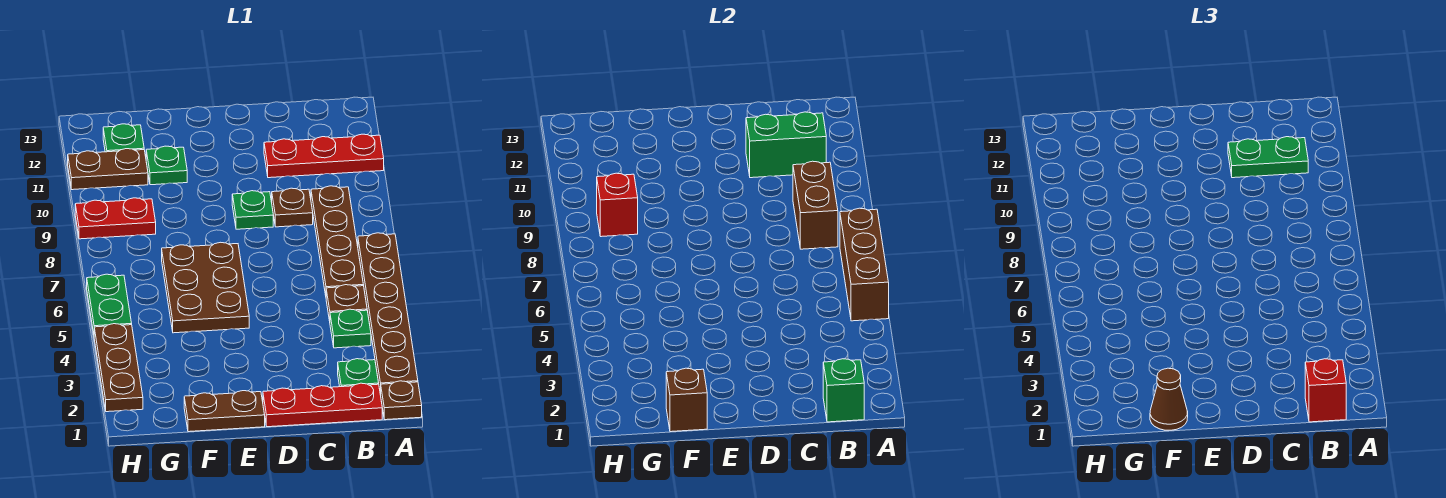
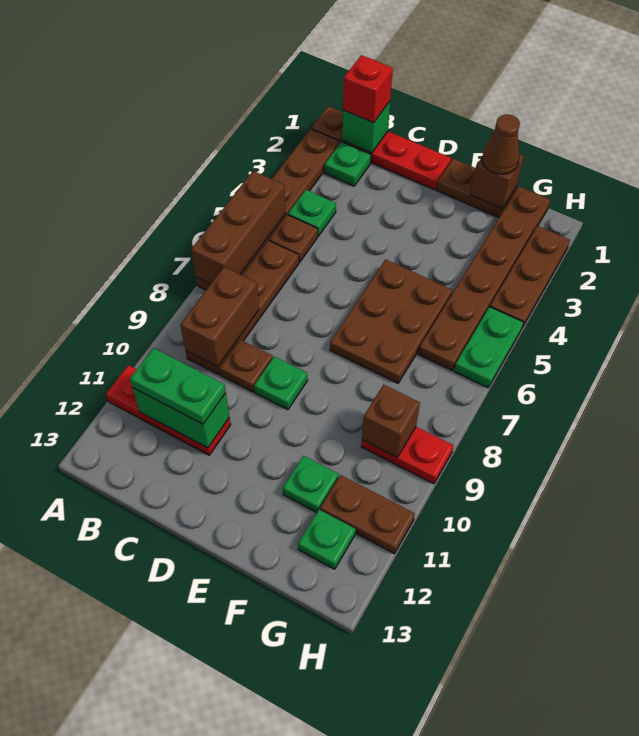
none -> brown 1x6 plate [418,186,550,370]
red 1x1 brick [597,173,638,237] -> brown 1x1 brick [362,385,420,457]

